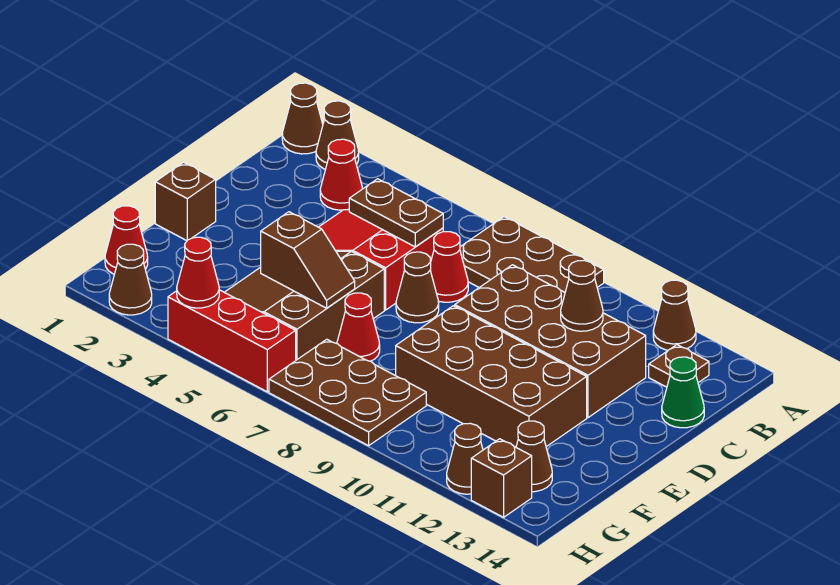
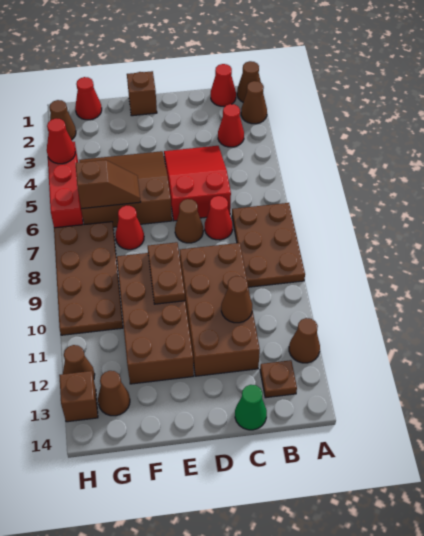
none -> red 1x1 cone [211,64,236,106]
brown 1x2 plate [349,179,443,247] -> brown 1x2 plate moved to [148,242,185,304]
brown 1x2 slope [261,212,355,308] -> brown 1x2 slope turned to [76,160,141,209]
brown 2x3 plate [269,339,426,446] -> brown 2x4 plate [54,222,123,335]

